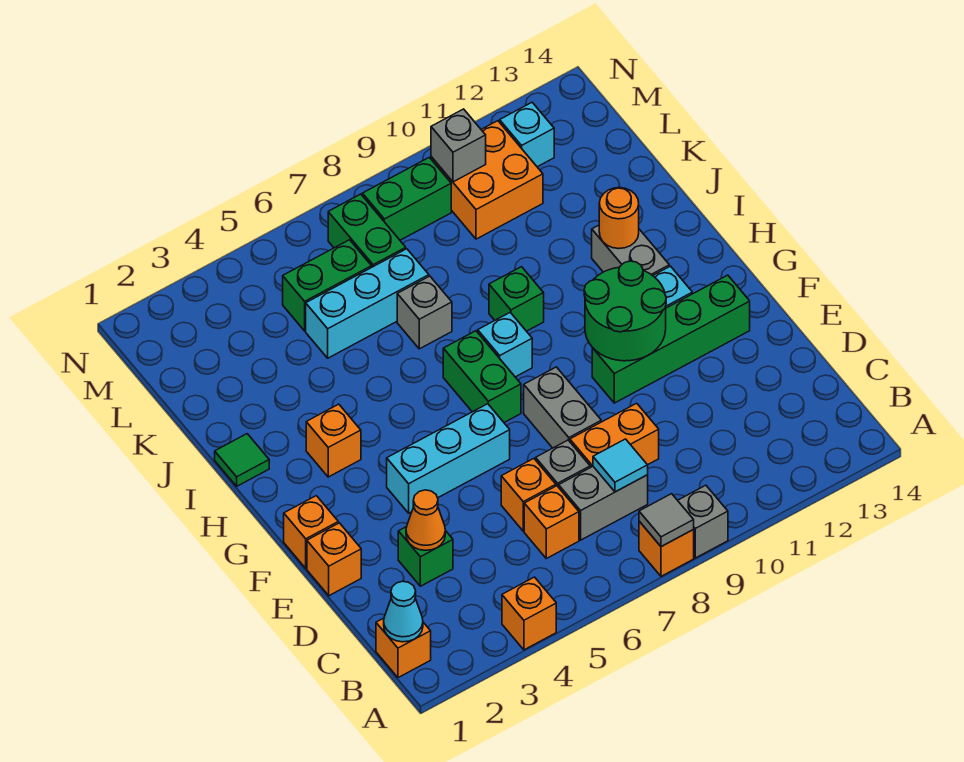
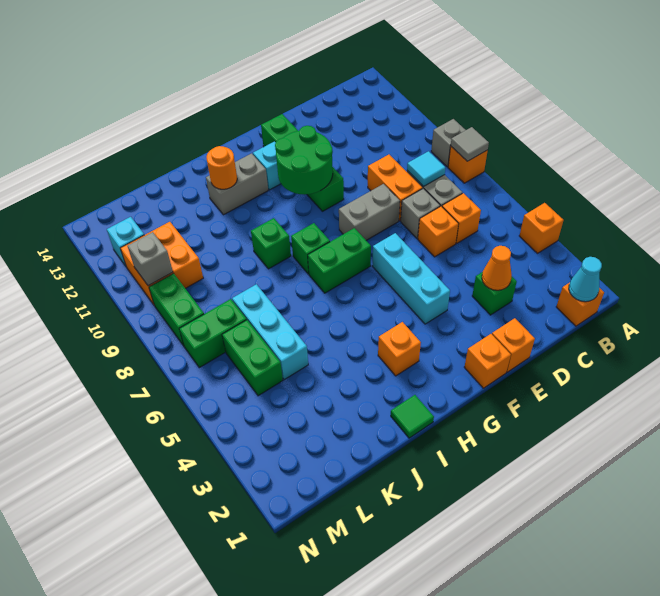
cyan 1x1 brick [478,312,532,377] -> green 1x1 brick [291,223,330,274]
grey 1x1 brick [397,276,452,349] -> none

